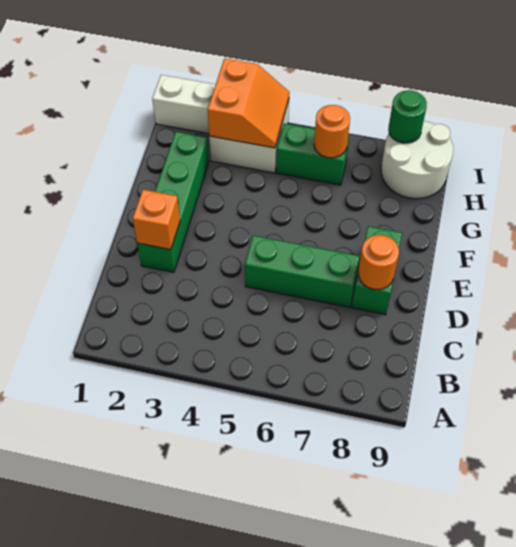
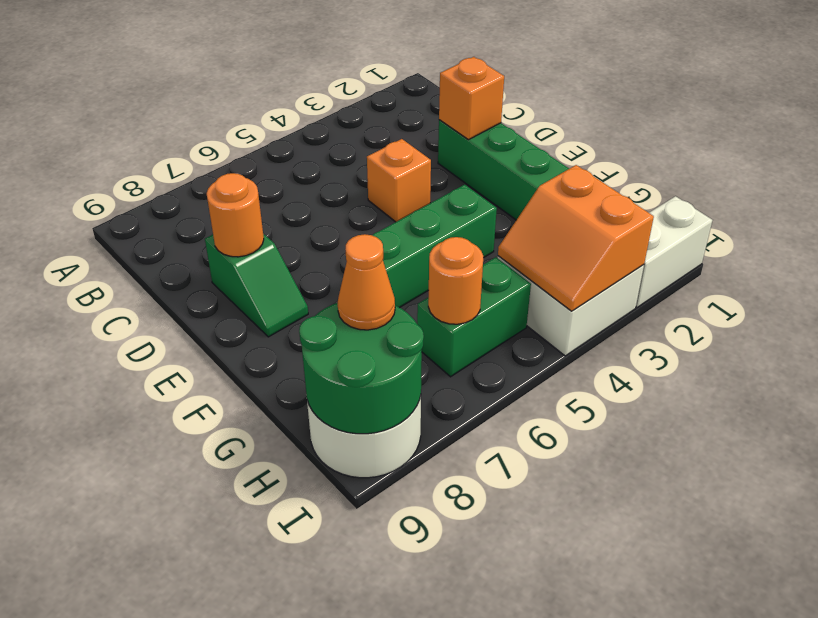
none -> orange 1x1 brick [367,139,431,222]
green 1x3 brick [245,235,360,307] -> green 1x3 brick moved to [372,185,497,308]
green 1x2 brick [352,226,402,315] -> green 1x2 slope [205,234,308,337]
none -> orange 1x1 cone [338,234,395,330]
green 1x1 round brick [388,90,427,143] -> green 2x2 round brick [299,303,424,434]

